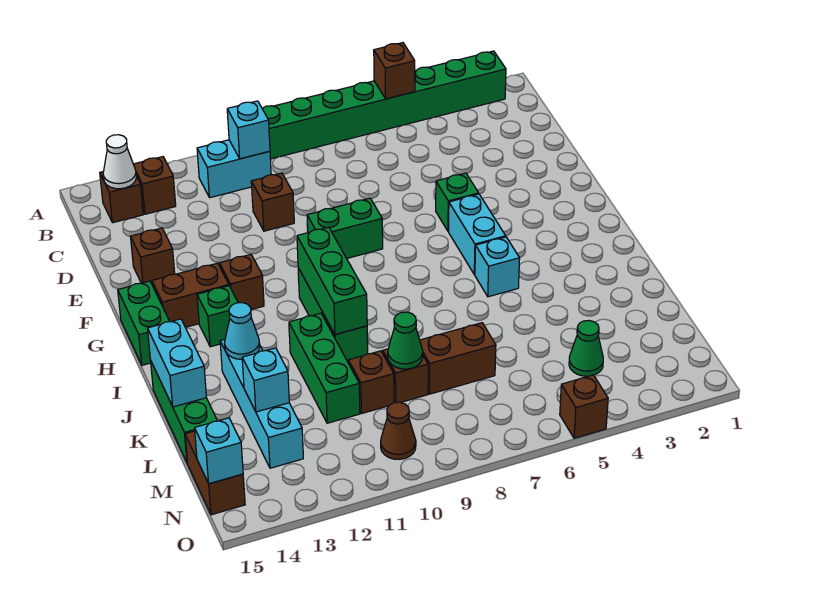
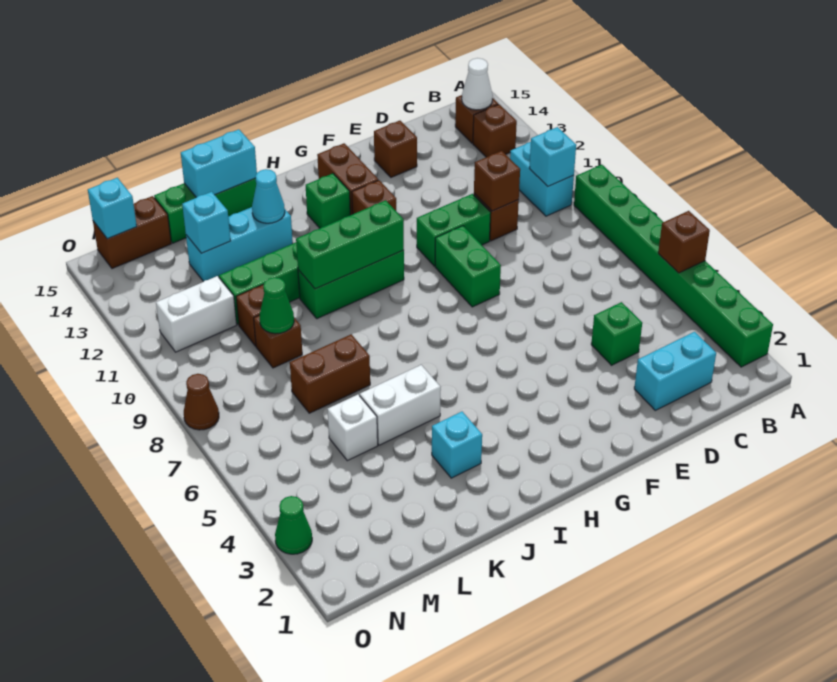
green 1x1 brick [436,173,479,231] -> green 1x1 brick moved to [591,302,642,365]
cyan 1x2 brick [449,194,506,275] -> cyan 1x2 brick moved to [634,332,716,410]
green 1x2 brick [118,281,170,365] -> green 1x2 brick moved to [417,194,491,266]
cyan 1x1 brick [475,237,520,297] -> cyan 1x1 brick moved to [432,412,482,478]
none -> white 1x2 brick [360,365,441,445]
cyan 1x4 brick [220,340,303,468] -> cyan 1x3 brick [186,207,293,282]
none -> white 1x1 brick [328,395,378,461]
brown 1x2 brick [420,323,496,394] -> brown 1x2 brick turned to [290,334,370,413]
green 1x1 cone [569,321,603,376] -> green 1x1 cone moved to [275,496,312,554]
none -> white 1x2 brick [156,276,237,352]
brown 1x1 cone [381,402,416,459] -> brown 1x1 cone moved to [184,374,219,430]
brown 1x1 brick [560,375,608,438] -> brown 1x1 brick moved to [474,151,520,211]

